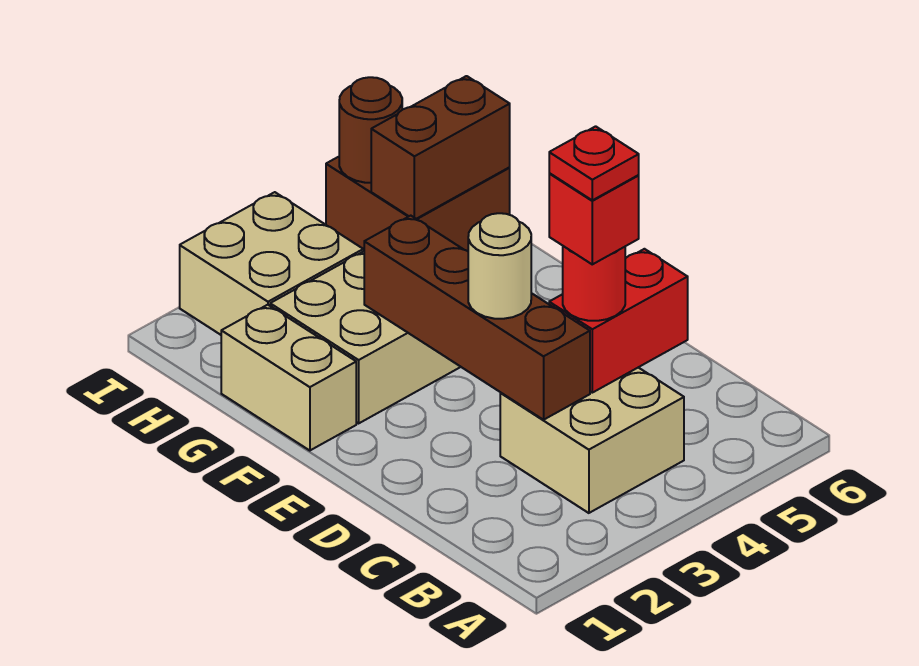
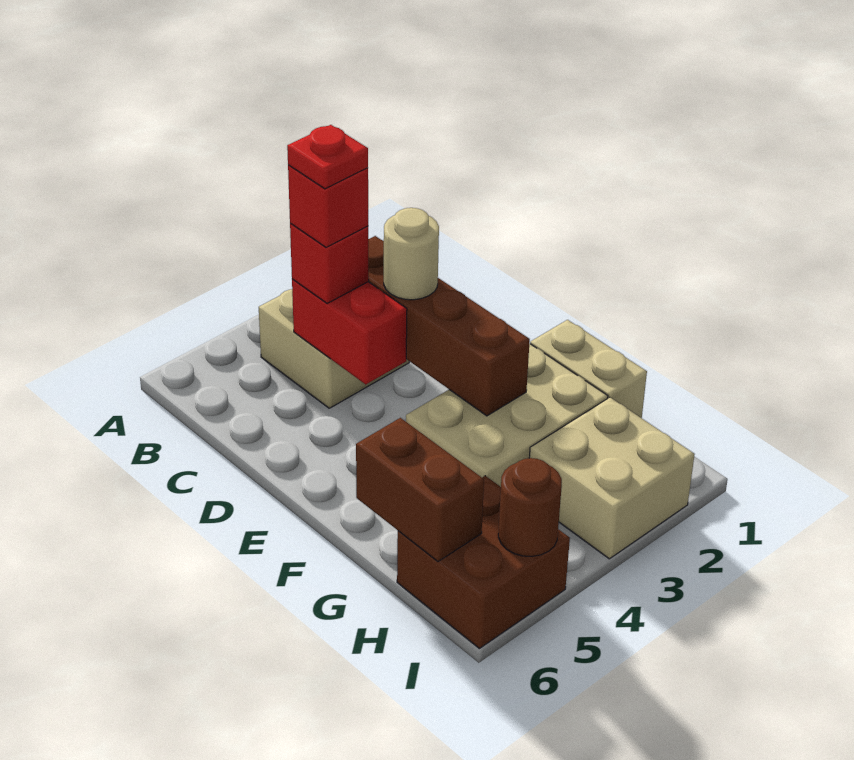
red 1x2 brick [549,249,688,393] -> red 1x2 brick turned to [292,279,407,384]
red 1x1 round brick [563,246,625,321] -> red 1x1 brick [290,223,369,304]
brown 1x2 brick [371,76,510,219] -> brown 1x2 brick turned to [356,418,484,561]

